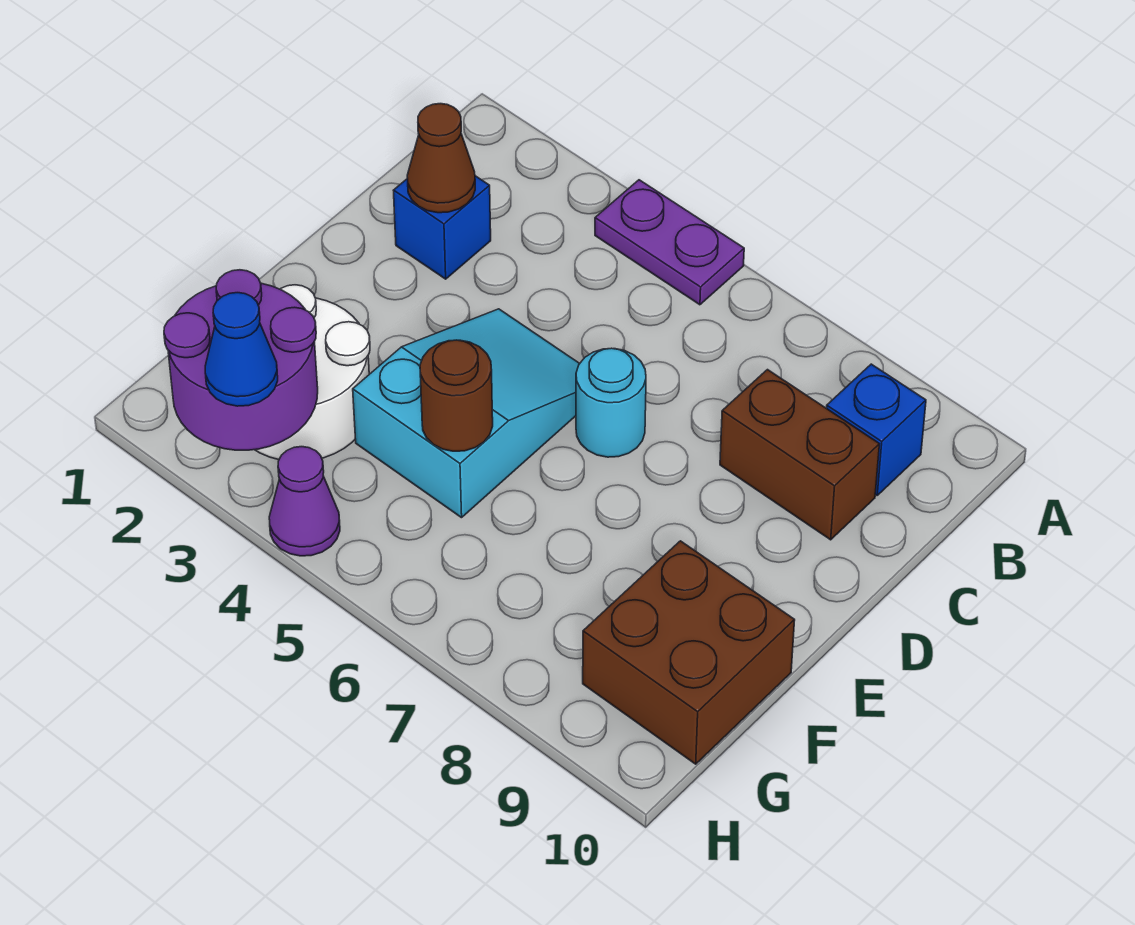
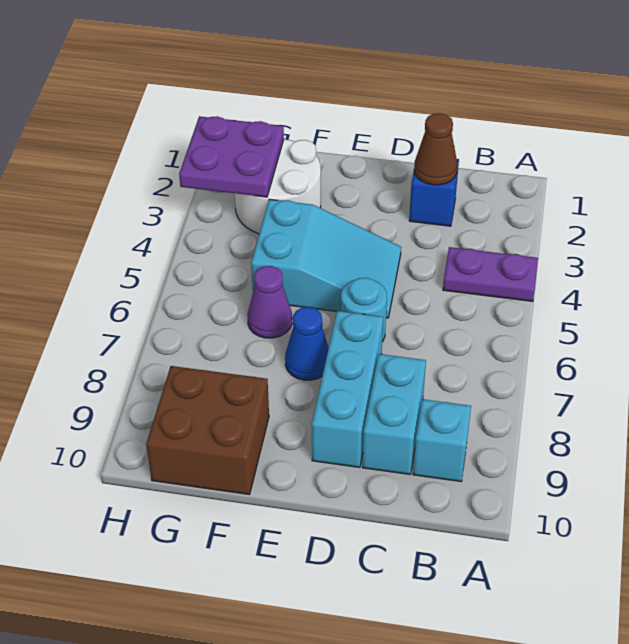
purple 1x2 plate [595,180,744,305] -> purple 1x2 plate turned to [443,247,538,301]
blue 1x1 brick [827,364,926,495] -> cyan 1x1 brick [413,399,471,482]
brown 1x2 brick [720,370,879,540] -> cyan 1x2 brick [362,354,426,474]
none -> cyan 1x3 brick [312,311,383,467]
brown 1x1 round brick [420,340,493,451] -> none
purple 2x2 round brick [164,270,318,450] -> purple 2x2 plate [179,116,284,197]
blue 1x1 cone [205,293,278,406] -> blue 1x1 cone moved to [285,307,329,380]
purple 1x1 cone [269,447,340,556] -> purple 1x1 cone moved to [248,266,292,338]

